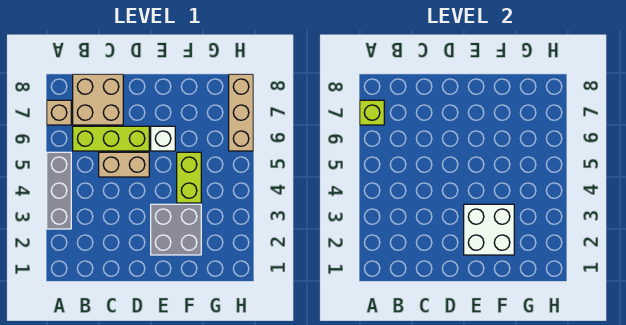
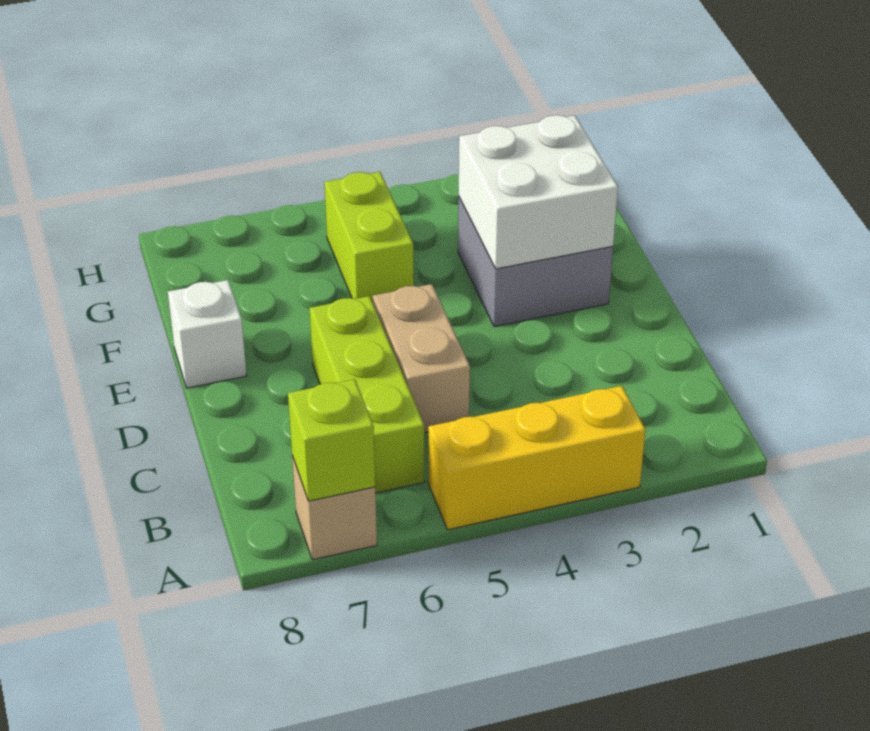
grey 1x3 brick [47,152,71,229] -> yellow 1x3 brick [428,386,645,530]
tan 2x2 brick [73,74,123,125] -> none
white 1x1 brick [151,126,175,151] -> white 1x1 brick moved to [168,280,247,388]
lime 1x2 brick [177,152,201,203] -> lime 1x2 brick turned to [324,172,414,303]
tan 1x3 brick [229,74,253,151] -> none

